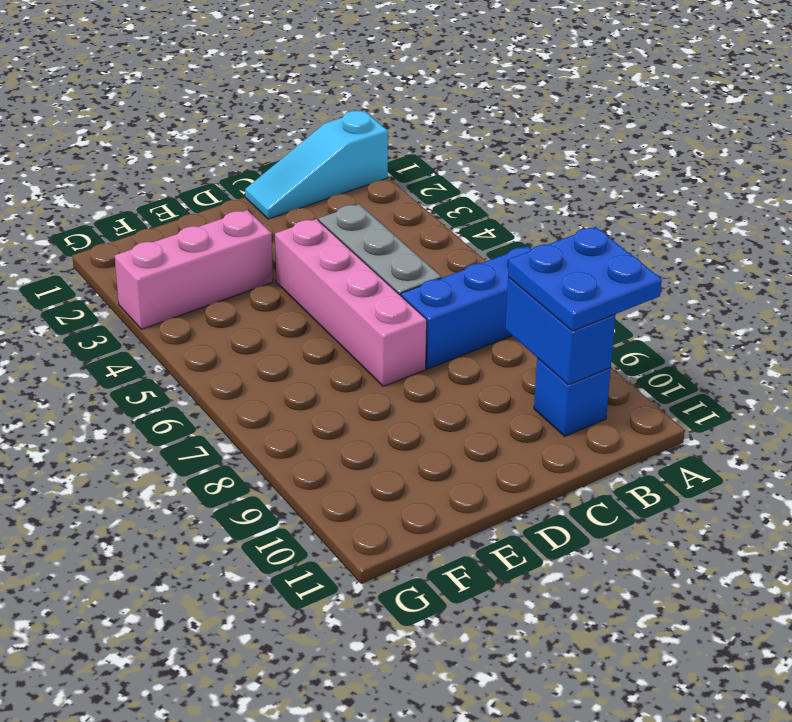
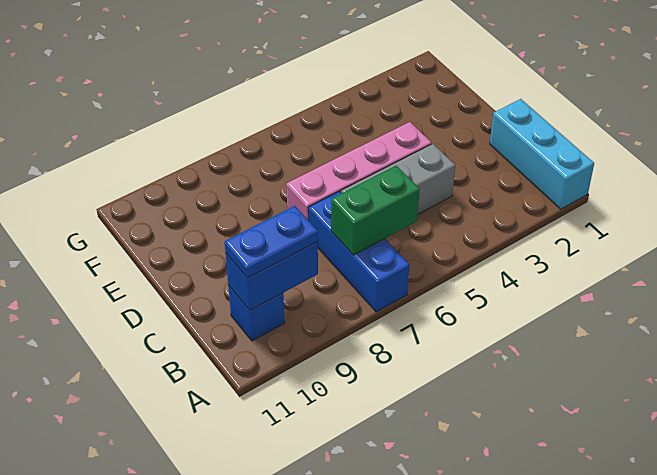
cyan 1x3 slope [245,111,388,219] -> cyan 1x3 brick [490,99,594,209]
blue 2x2 plate [508,227,662,331] -> blue 1x2 plate [225,206,318,278]
none -> green 1x2 brick [331,166,420,255]
pink 1x3 brick [115,210,273,329] -> none

